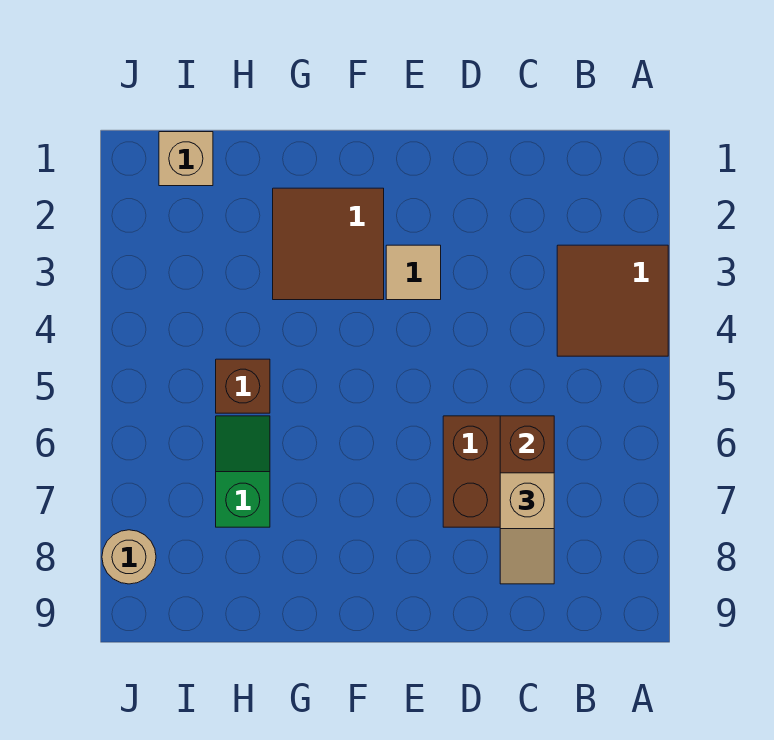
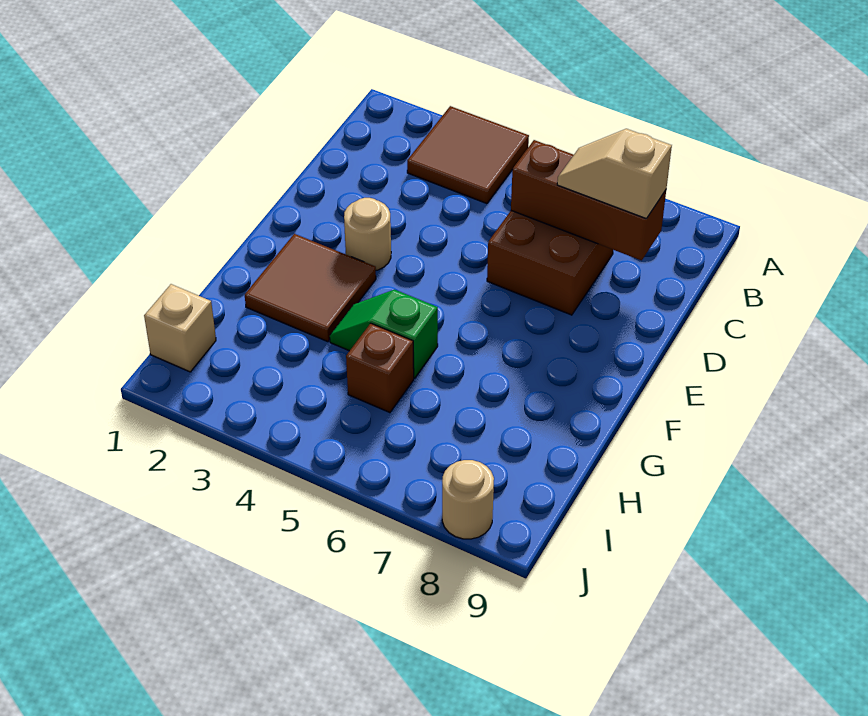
tan 1x2 slope [500,473,554,584] -> tan 1x2 slope turned to [557,129,672,218]
tan 1x1 tile [386,245,441,300] -> tan 1x1 round brick [344,198,391,270]
green 1x2 slope [216,416,270,527] -> green 1x2 slope moved to [330,290,438,378]

